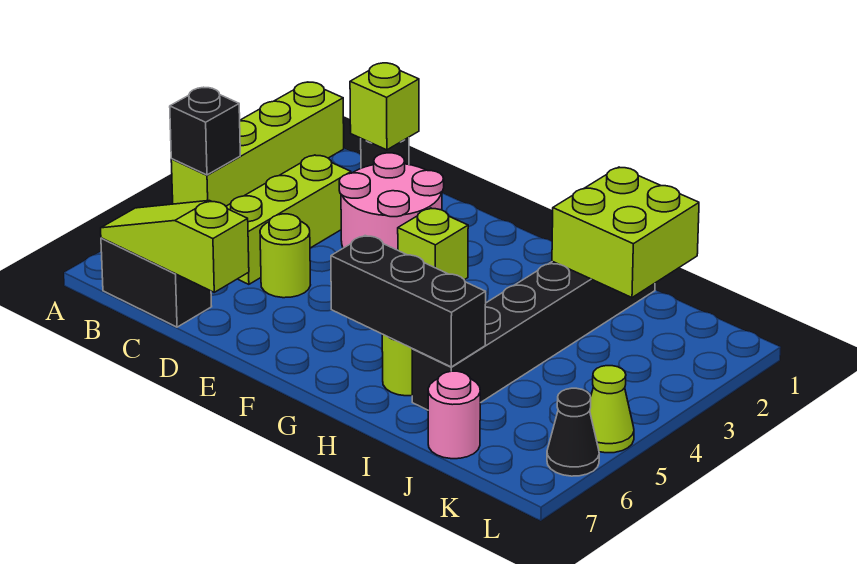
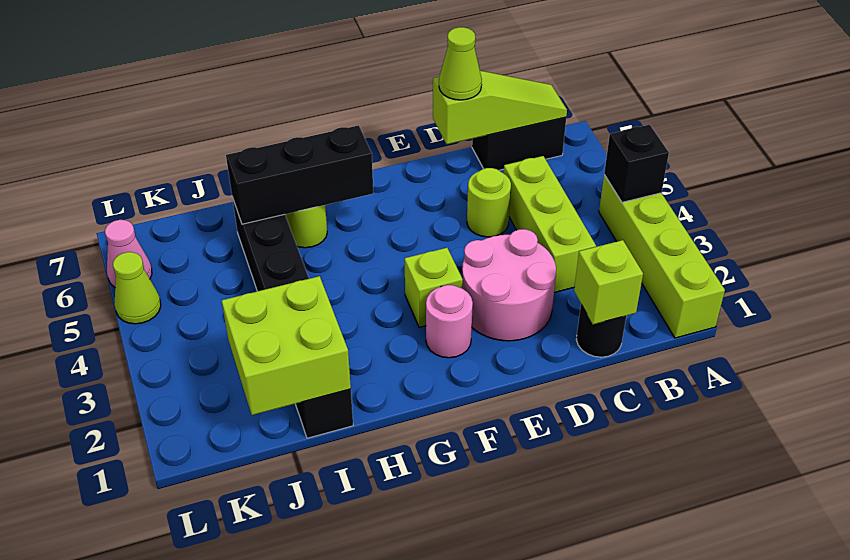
none -> lime 1x1 cone [439,27,482,100]
pink 1x1 round brick [428,371,480,459] -> pink 1x1 round brick moved to [426,285,473,358]
black 1x1 cone [547,388,599,476] -> pink 1x1 cone [105,220,152,287]

